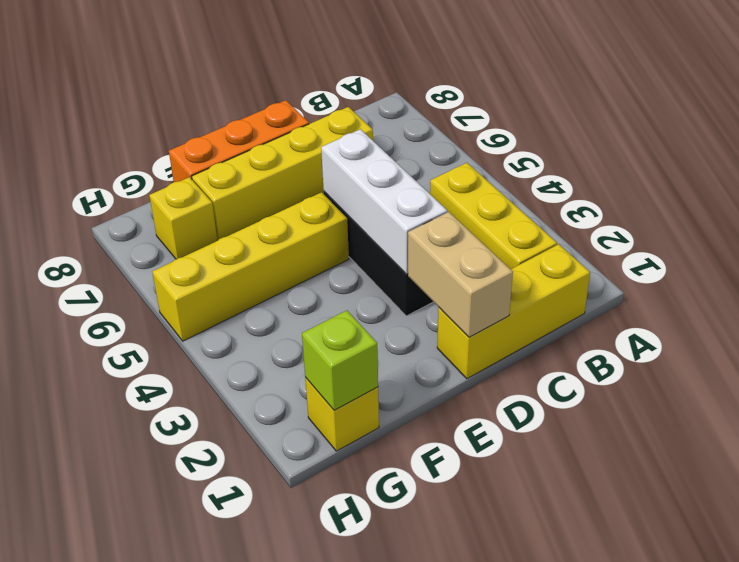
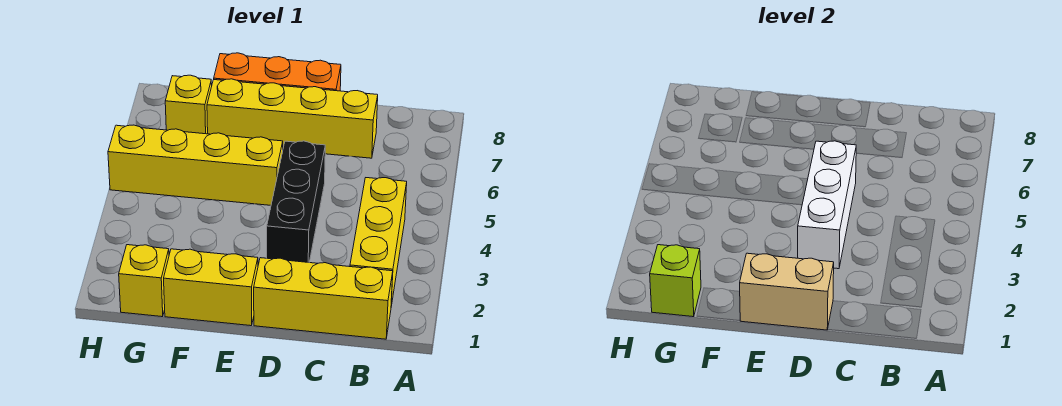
tan 1x2 brick [408,212,513,337] -> tan 1x2 brick turned to [740,253,834,330]
none -> yellow 1x2 brick [164,249,258,326]

